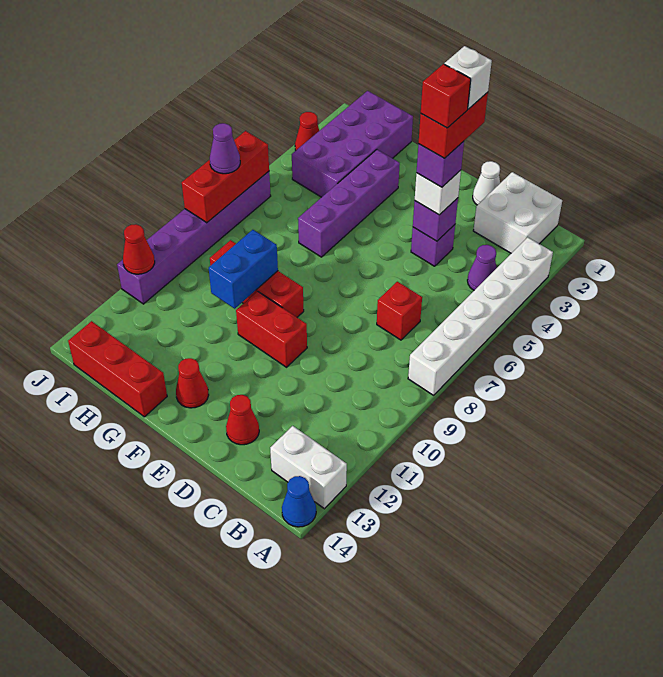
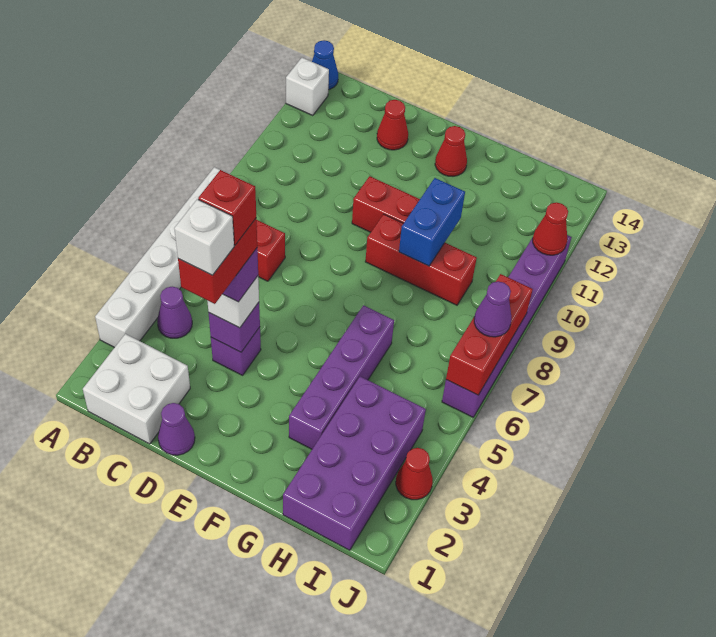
white 1x2 brick [270,426,347,509] -> white 1x1 brick [286,58,329,115]
white 1x1 cone [473,161,500,205] -> purple 1x1 cone [158,403,195,455]
red 1x3 brick [68,321,167,417] -> none

